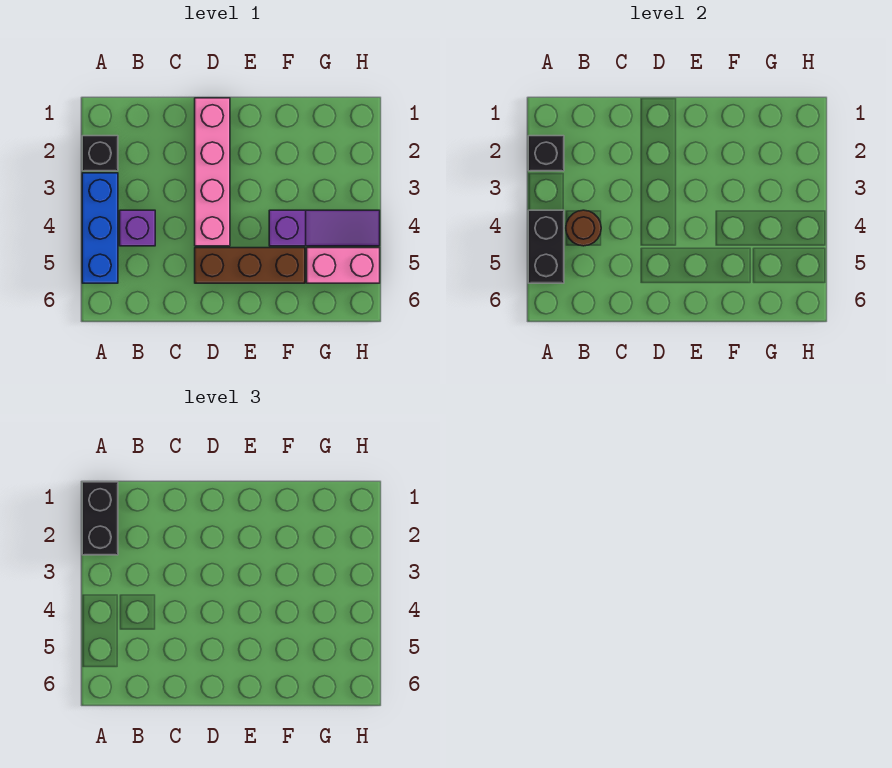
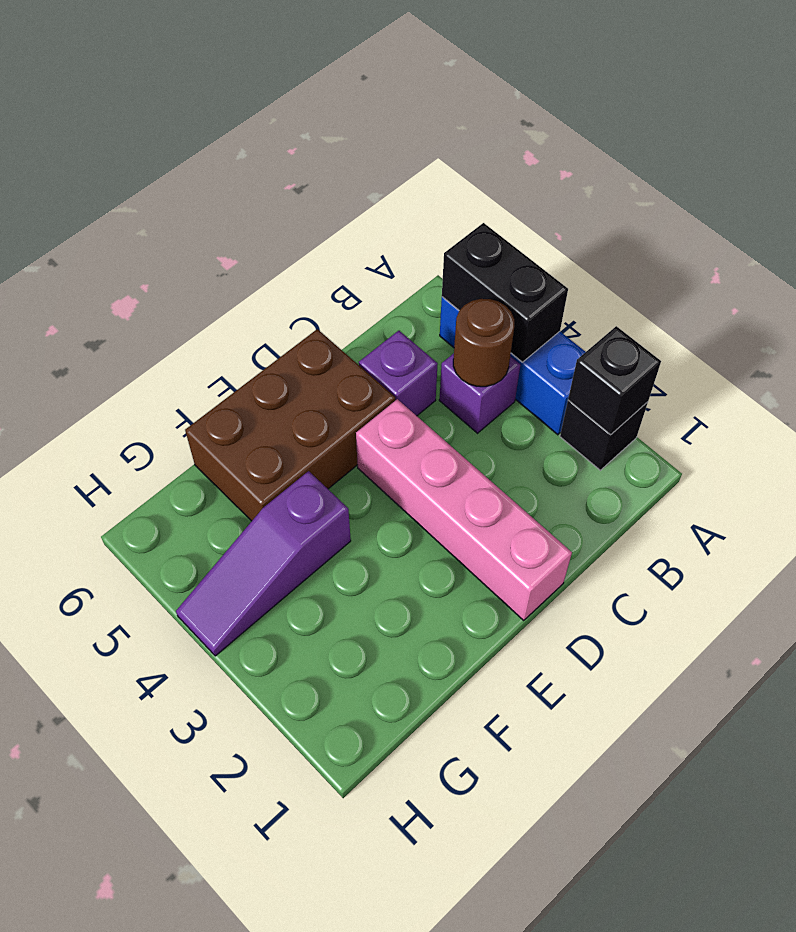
black 1x2 brick [82,482,118,555] -> none
none -> purple 1x1 brick [359,331,438,416]
brown 1x3 brick [195,248,305,283] -> brown 2x3 brick [185,329,395,521]
pink 1x2 brick [307,248,380,283] -> none

